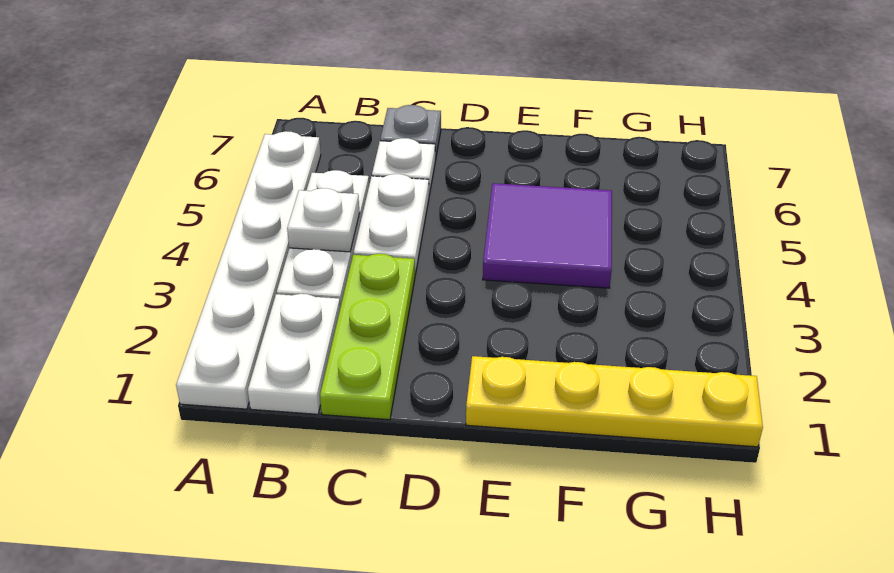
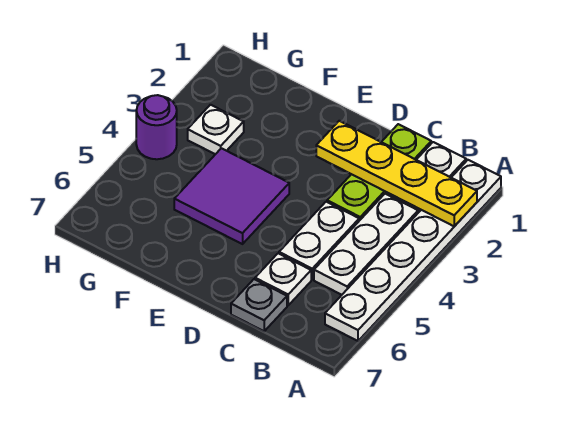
white 1x1 plate [287,188,360,252] -> white 1x1 plate moved to [188,105,244,154]
yellow 1x4 plate [466,356,763,447] -> yellow 1x4 plate moved to [316,121,477,226]
none -> purple 1x1 round brick [136,95,177,159]

